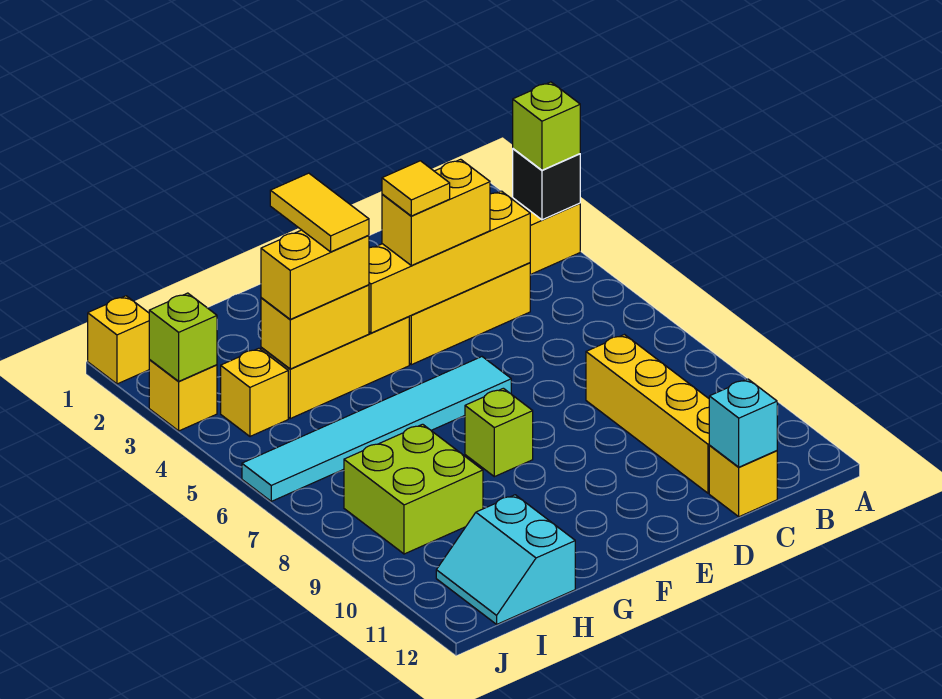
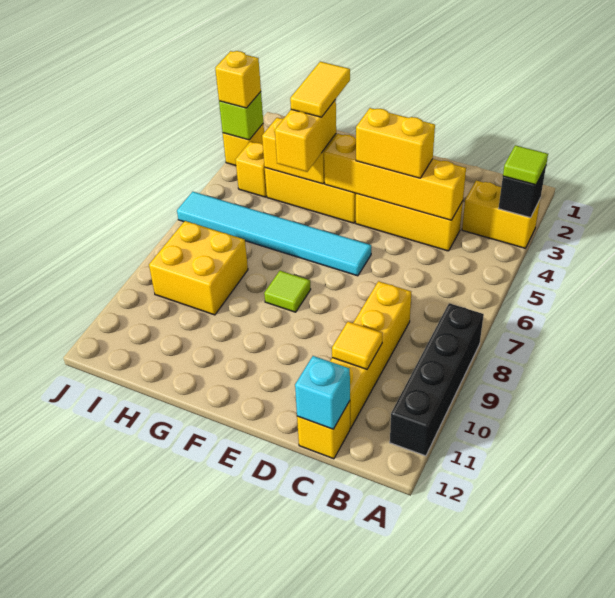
lime 1x1 brick [513,82,580,170] -> lime 1x1 tile [503,145,548,185]
none -> black 1x4 brick [390,303,484,456]
yellow 1x1 tile [382,161,450,216] -> yellow 1x1 tile moved to [332,322,382,369]
lime 1x1 brick [465,388,533,477] -> lime 1x1 tile [264,271,311,312]
yellow 1x2 brick [261,230,369,319] -> yellow 1x2 brick turned to [275,100,336,172]
lime 2x2 brick [344,424,483,554] -> yellow 2x2 brick [149,221,248,315]
cyan 2x2 slope [436,495,575,624] -> none
yellow 1x1 brick [88,296,150,384] -> yellow 1x1 brick moved to [215,51,261,108]

